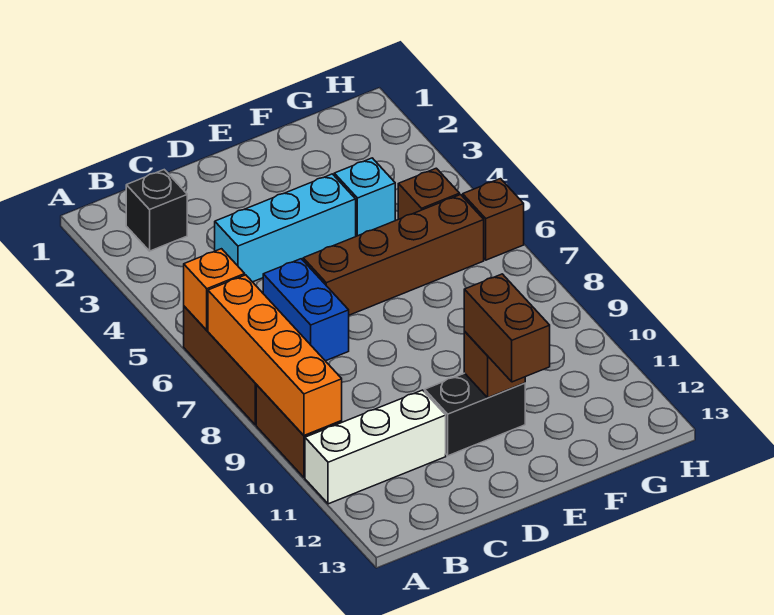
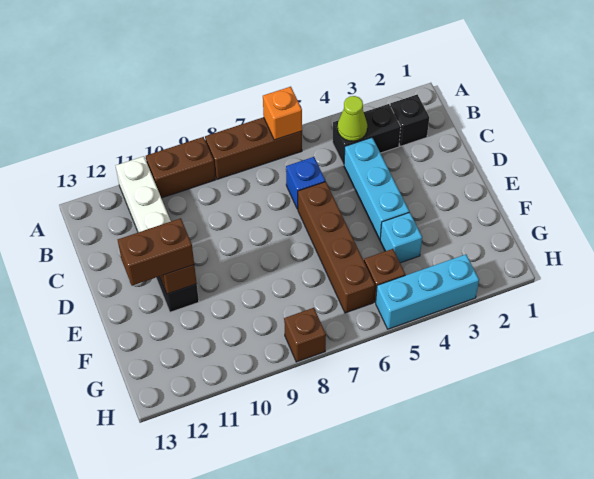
orange 1x4 brick [208,275,342,435] -> none
none -> black 1x2 brick [332,104,401,165]
none -> lime 1x1 cone [338,96,367,141]
blue 1x2 brick [263,259,349,361] -> blue 1x1 brick [286,157,326,209]
none -> cyan 1x3 brick [376,254,479,329]
brown 1x1 brick [463,179,524,260] -> brown 1x1 brick moved to [284,308,326,362]

